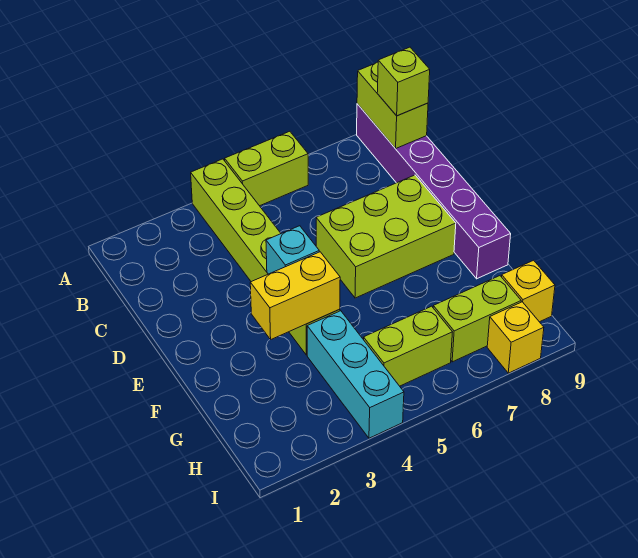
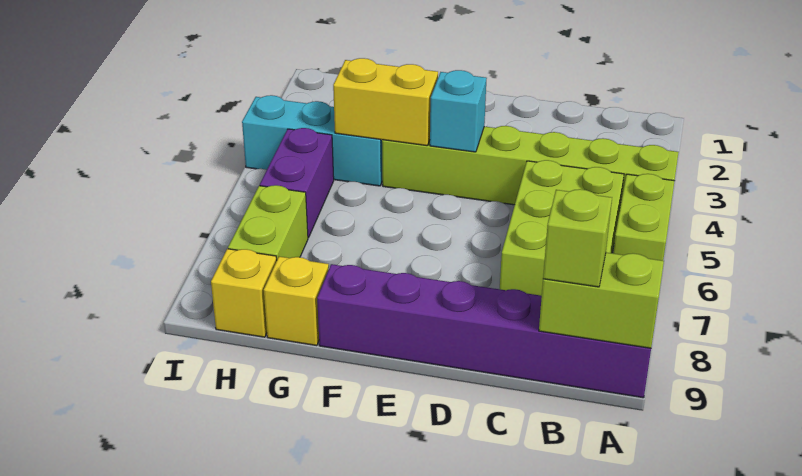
lime 2x3 brick [316,175,456,298] -> lime 2x3 brick moved to [500,160,624,296]
yellow 1x2 brick [250,252,340,339] -> yellow 1x2 brick turned to [333,58,438,146]
lime 1x2 brick [363,306,452,386] -> purple 1x2 brick [260,128,334,238]
yellow 1x1 brick [487,302,544,373] -> yellow 1x1 brick moved to [264,257,329,346]

